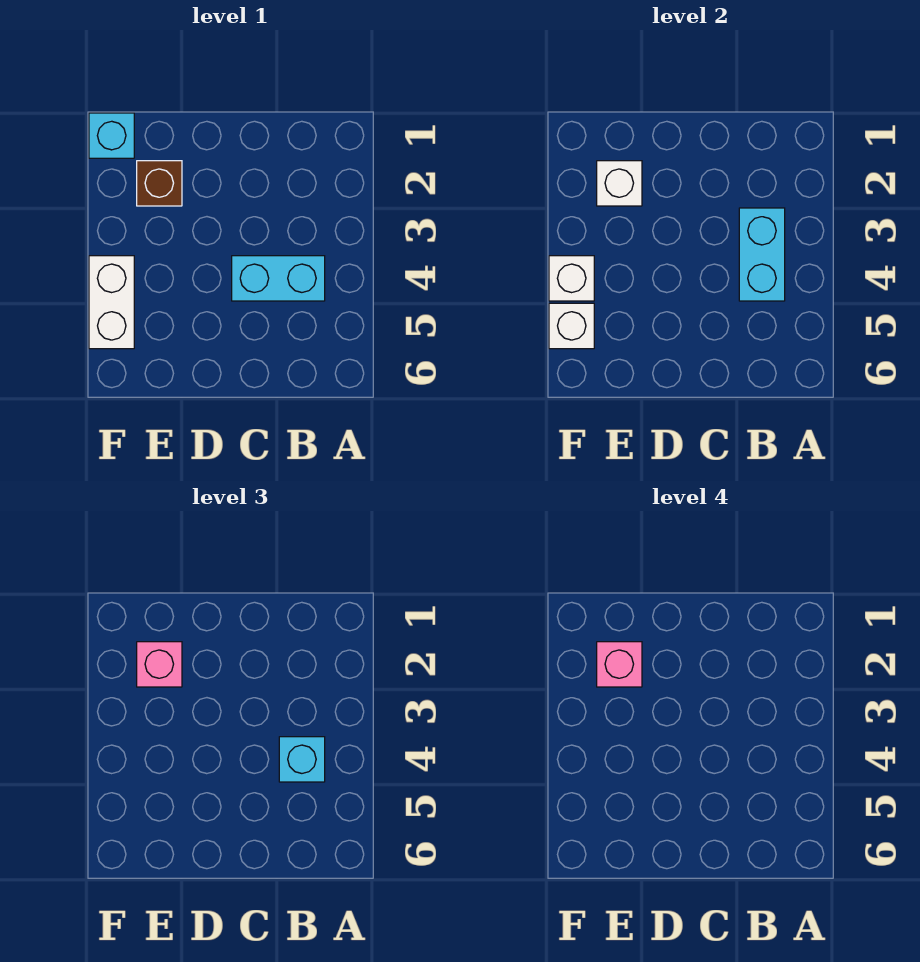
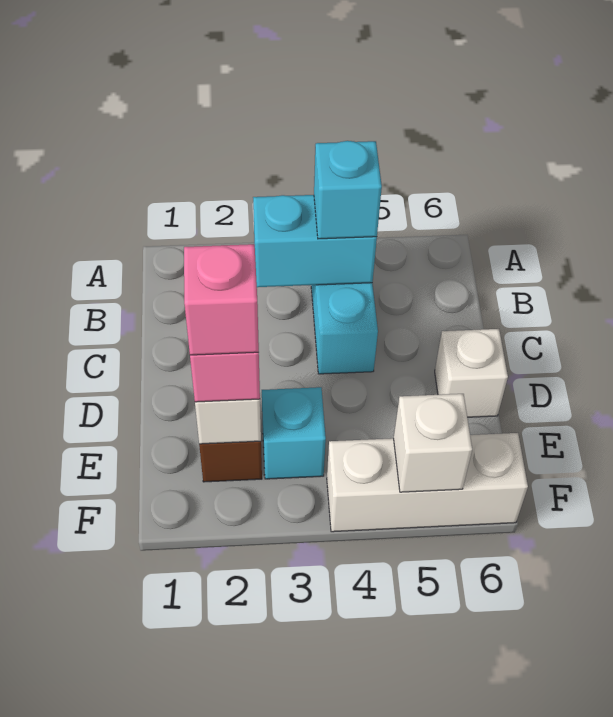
cyan 1x1 brick [89,113,134,158] -> cyan 1x1 brick moved to [262,387,326,479]
white 1x2 brick [89,256,134,349] -> white 1x3 brick [327,433,528,532]
white 1x1 brick [549,256,594,301] -> white 1x1 brick moved to [435,329,508,417]

